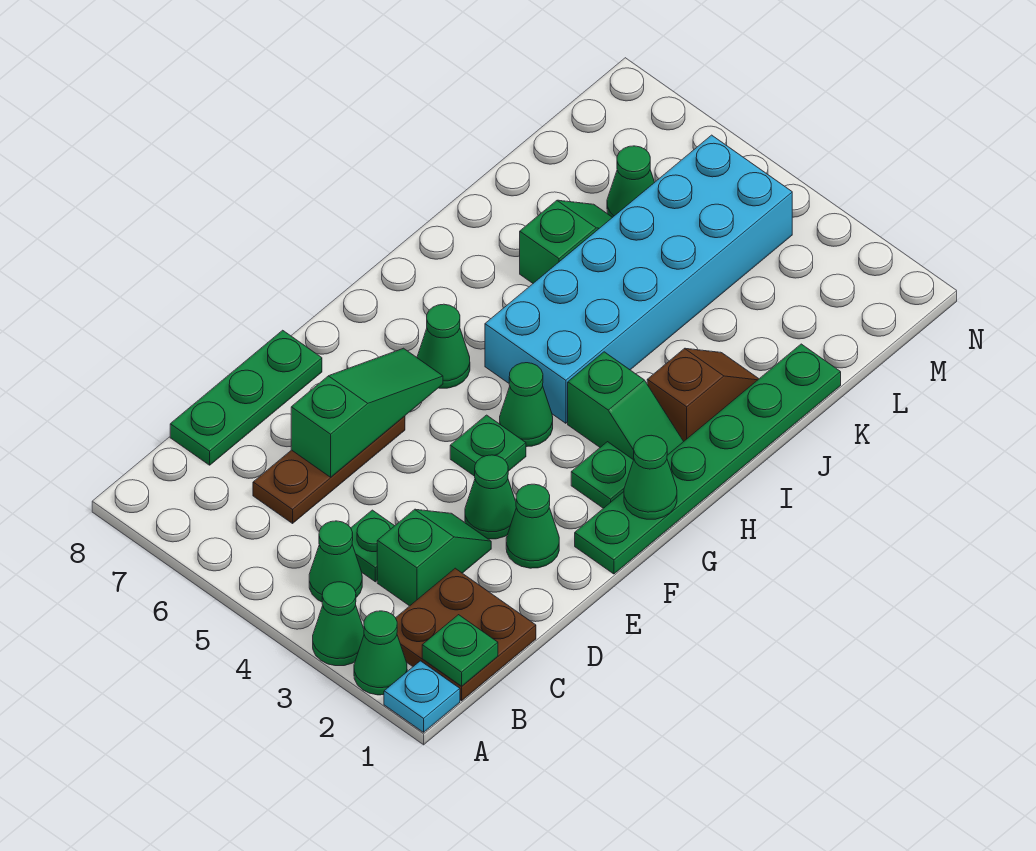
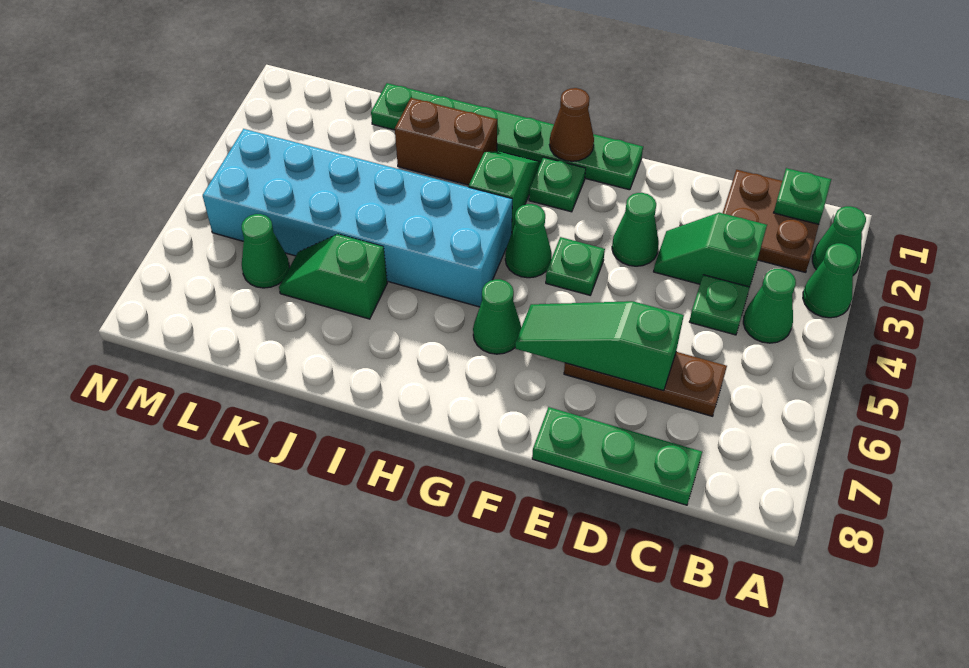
cyan 1x1 plate [384,661,460,732] -> none
green 1x1 cone [506,484,559,568] -> none
green 1x1 cone [624,435,677,519] -> brown 1x1 cone [549,88,594,161]
brown 1x2 slope [647,348,759,441] -> brown 1x2 brick [395,98,497,185]

